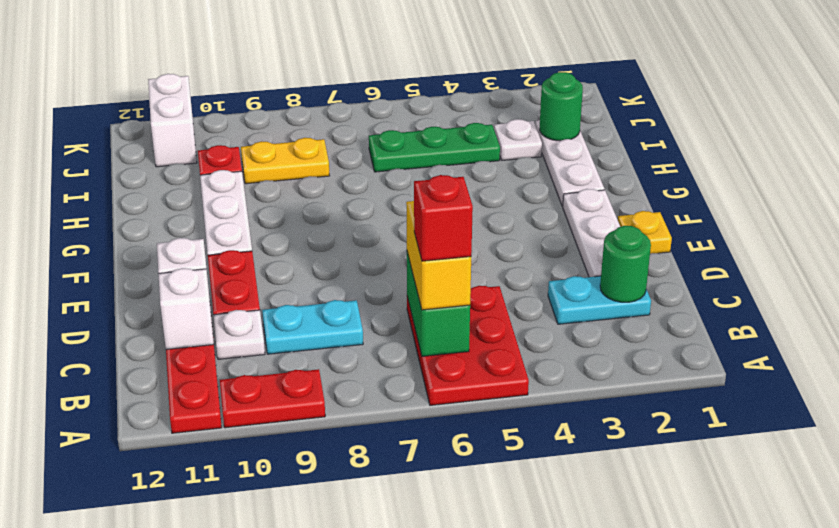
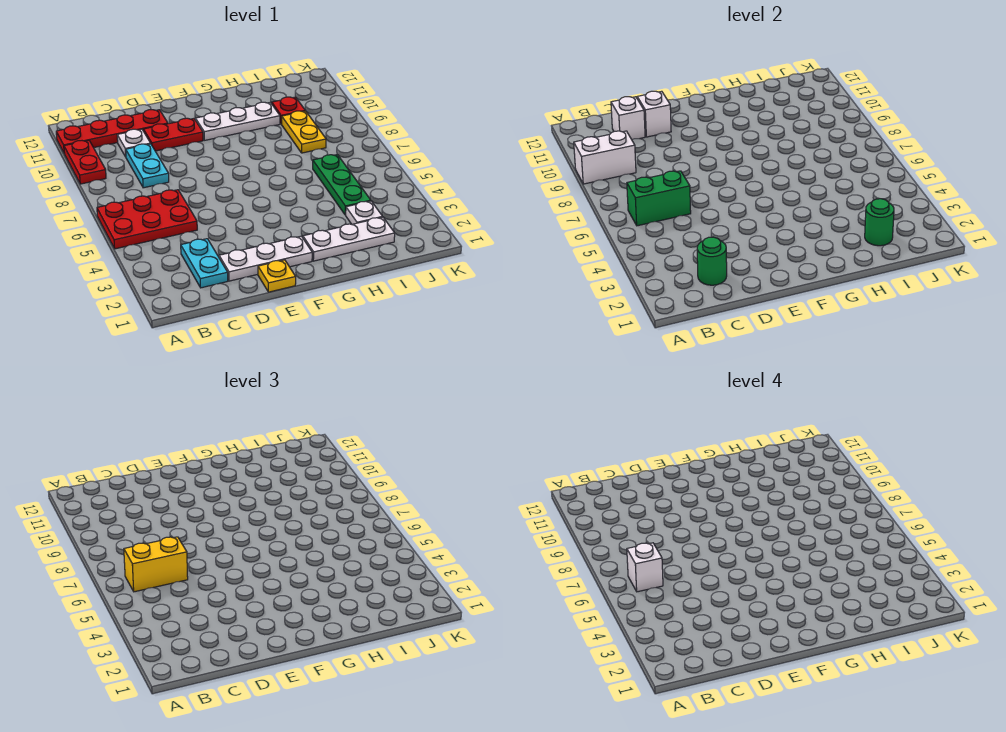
red 1x1 brick [414,175,473,261] -> white 1x1 brick [627,543,663,592]
white 1x2 brick [148,74,197,167] -> white 1x2 brick moved to [574,131,636,184]

